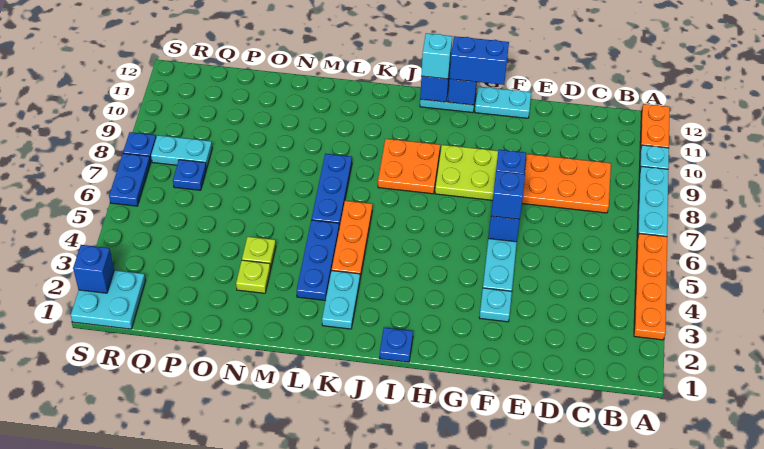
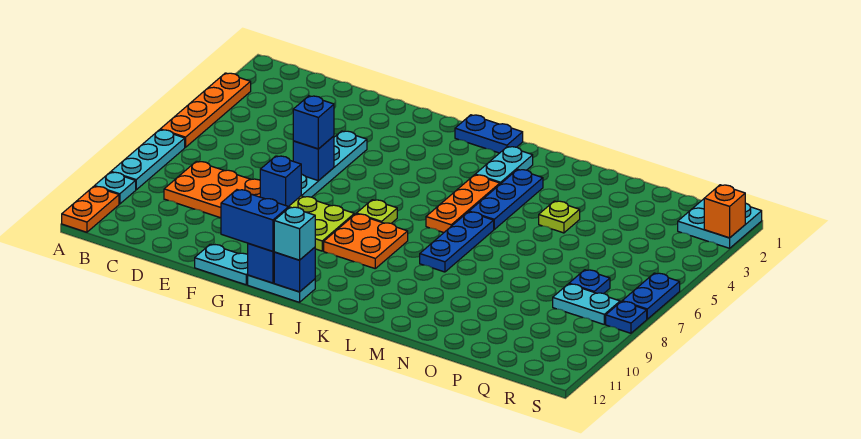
cyan 1x1 plate [479,288,512,322] -> none
blue 1x1 plate [380,328,413,362] -> blue 1x2 plate [455,115,523,153]
lime 1x1 plate [236,260,271,293] -> lime 1x1 plate moved to [356,200,397,223]
blue 1x1 brick [73,245,114,293] -> orange 1x1 brick [704,185,745,238]

